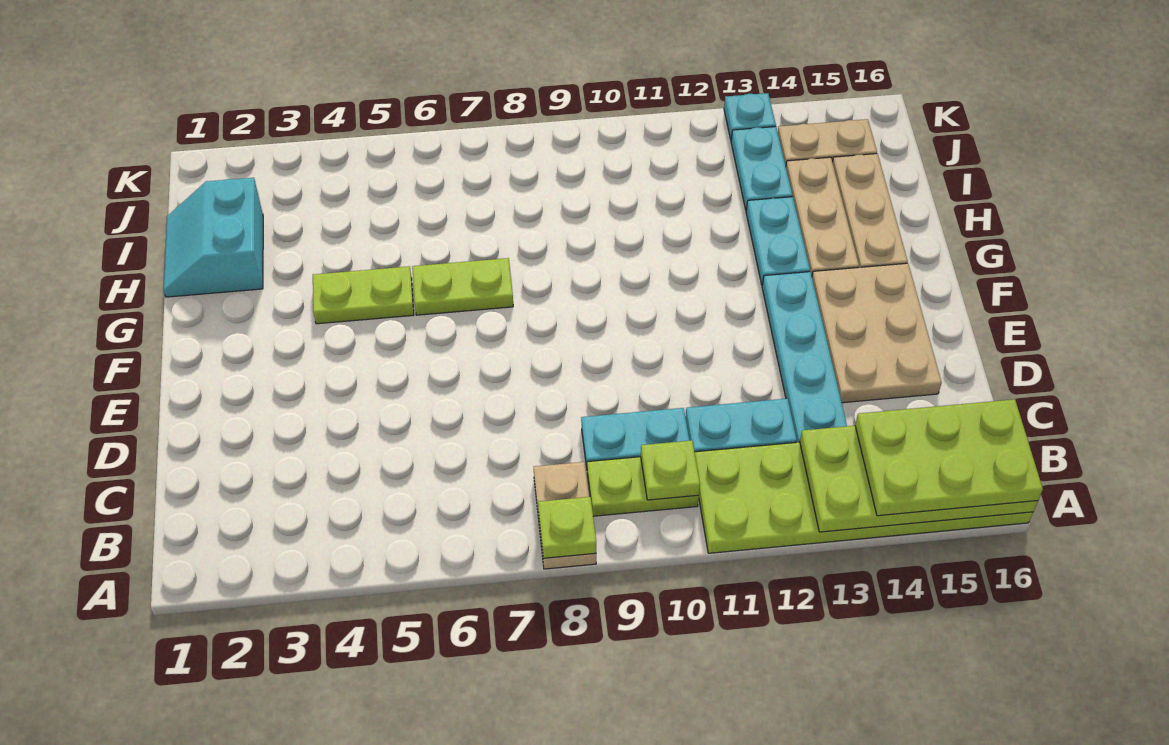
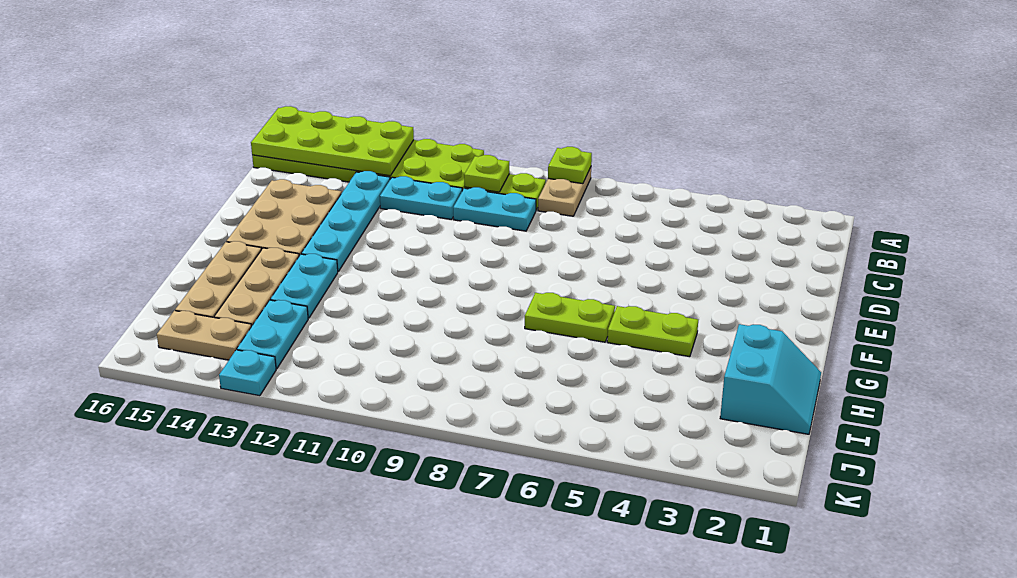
lime 2x3 plate [855,399,1043,516] -> none

